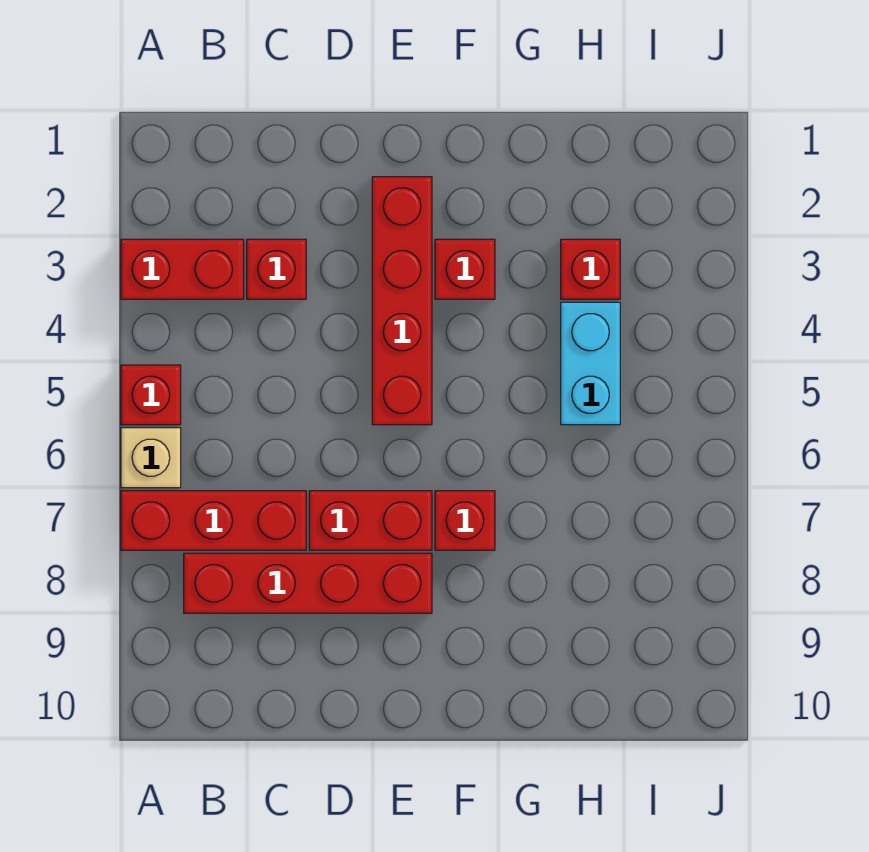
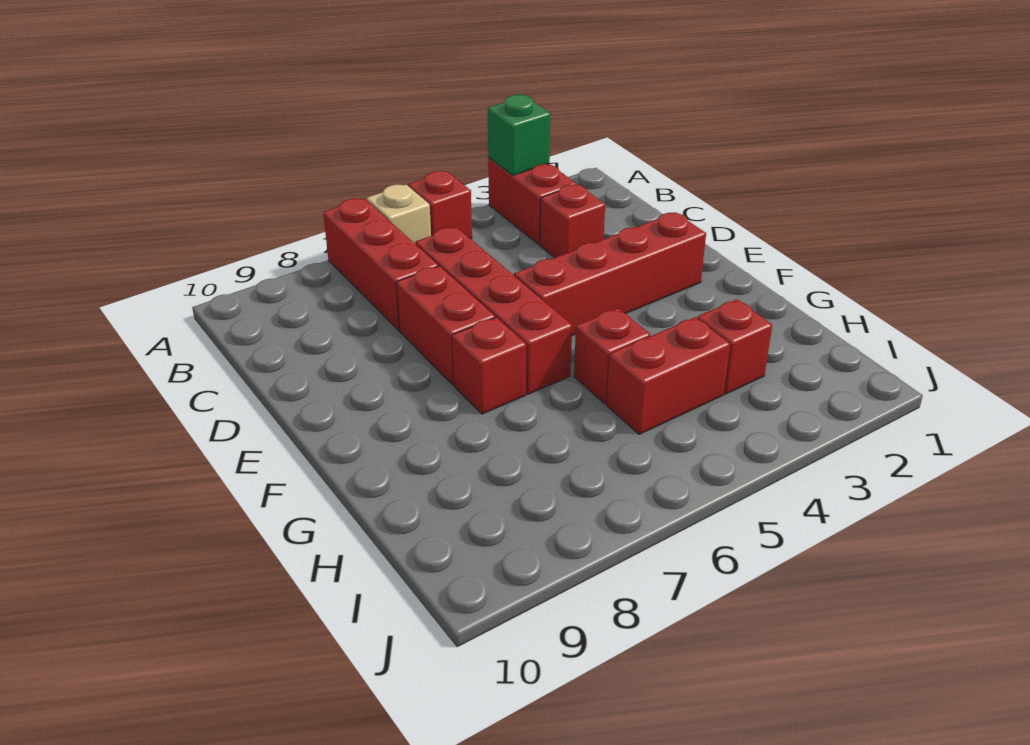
none -> green 1x1 brick [488,95,550,175]
red 1x4 brick [184,553,432,613] -> red 1x4 brick moved to [415,227,572,394]
red 1x1 brick [435,239,495,299] -> red 1x1 brick moved to [574,308,651,404]
cyan 1x2 brick [561,302,620,425] -> red 1x2 brick [606,317,730,434]

